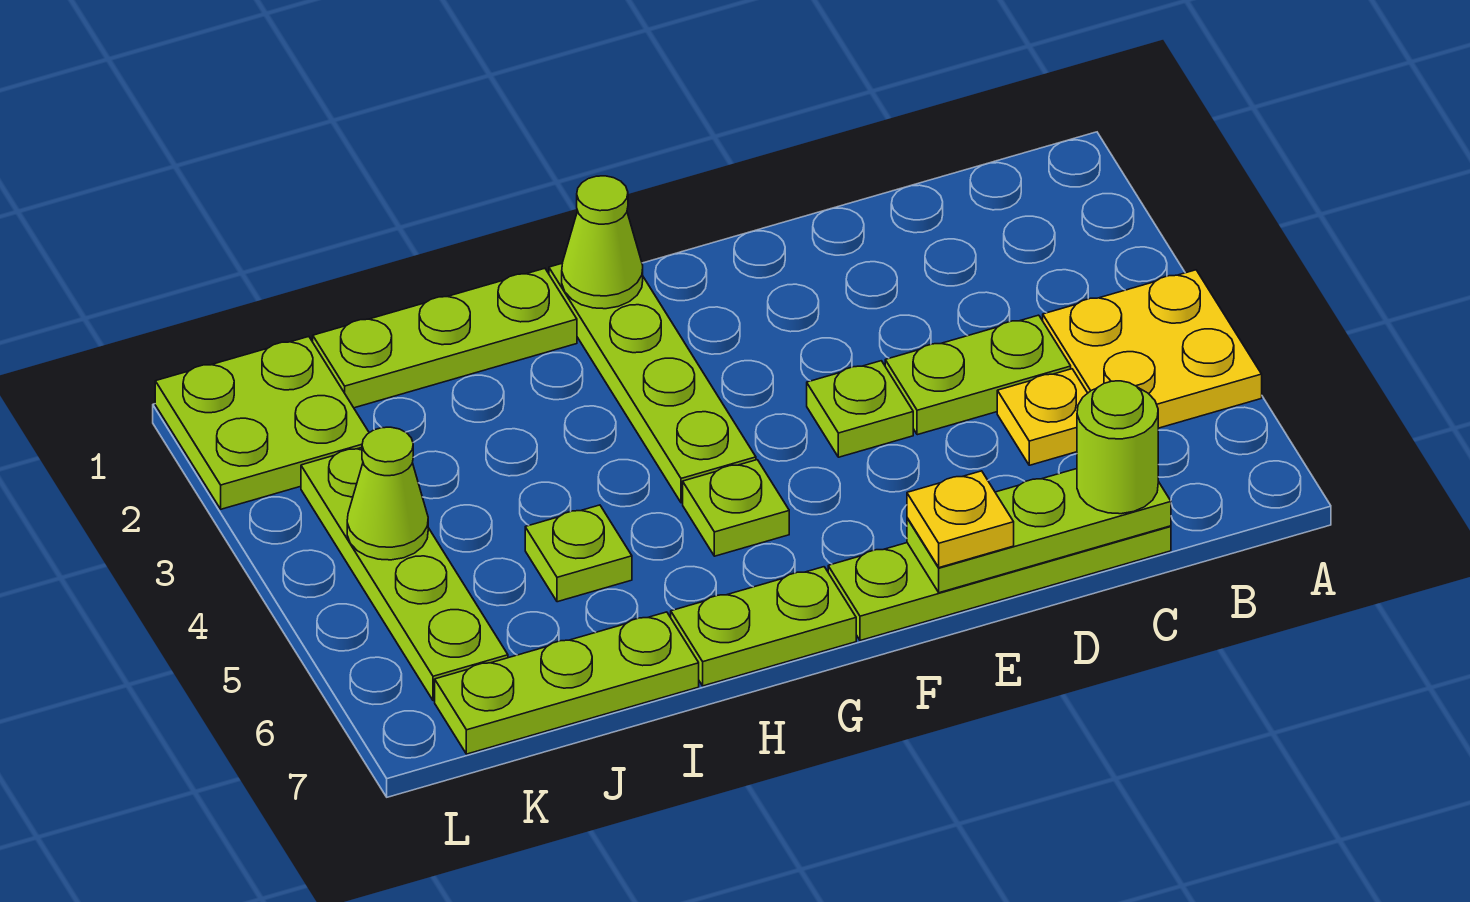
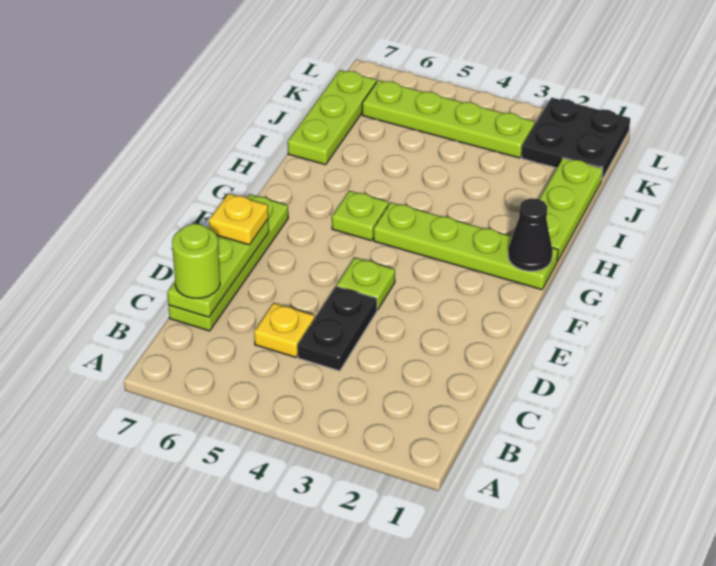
yellow 2x2 plate [1043,270,1262,428] -> none
lime 1x2 plate [885,315,1071,435] -> black 1x2 plate [298,286,377,371]
lime 1x1 cone [562,176,643,309] -> black 1x1 cone [508,198,553,271]
lime 1x2 plate [671,567,856,686] -> none
lime 1x1 plate [525,505,632,602] -> none
lime 2x2 plate [155,337,369,509] -> black 2x2 plate [522,98,630,179]
lime 1x1 cone [347,427,428,560] -> none

